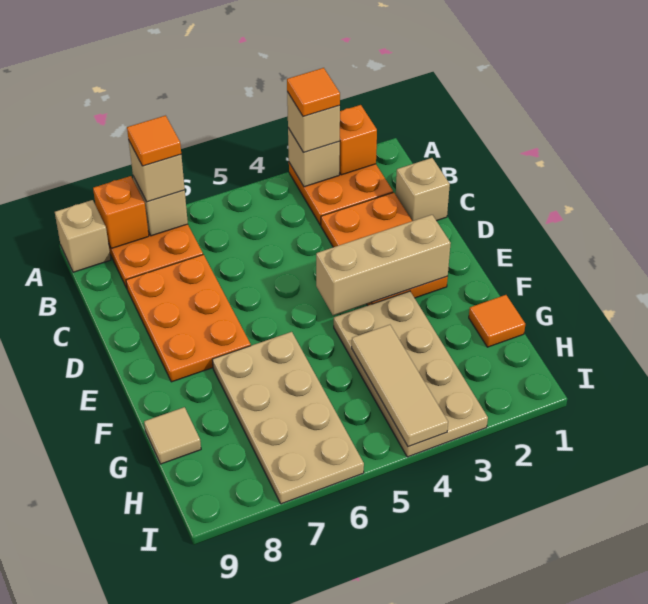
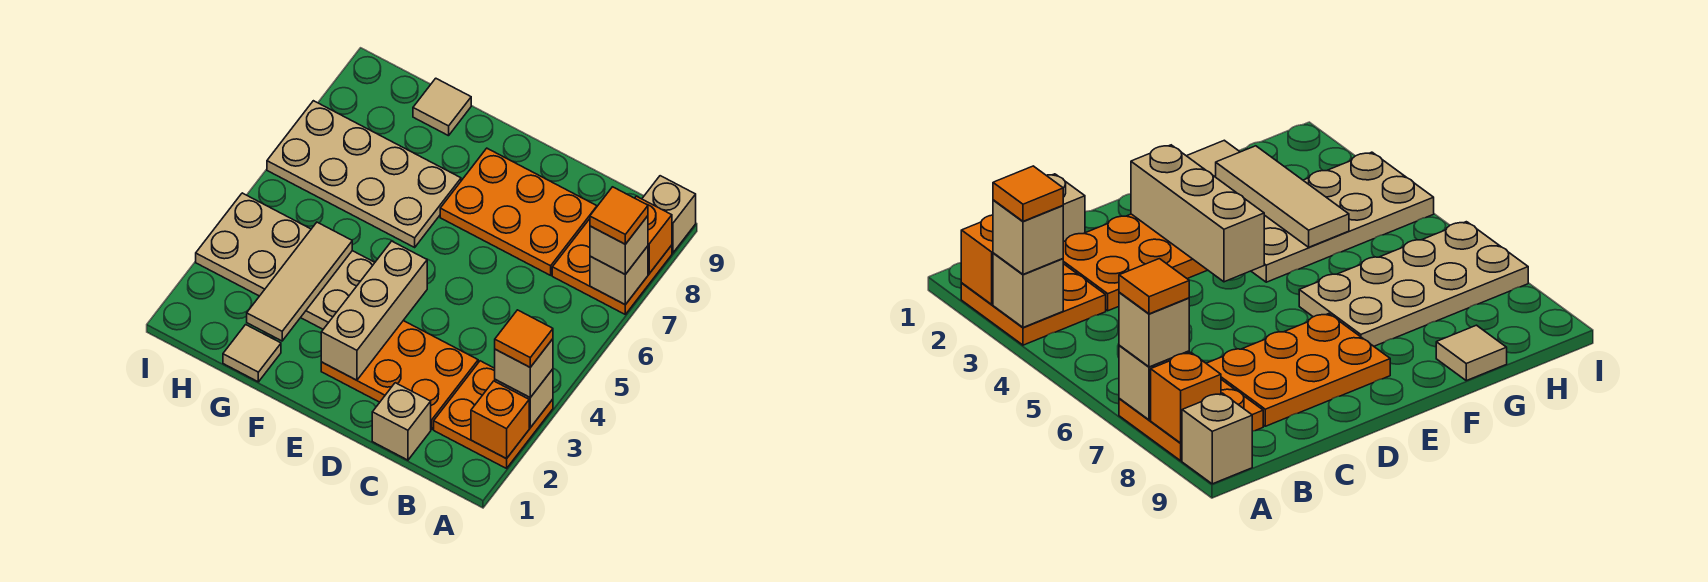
orange 1x1 tile [469,295,525,347] -> tan 1x1 tile [223,325,281,382]
tan 1x3 tile [352,325,448,447] -> tan 1x3 tile turned to [247,222,352,341]

